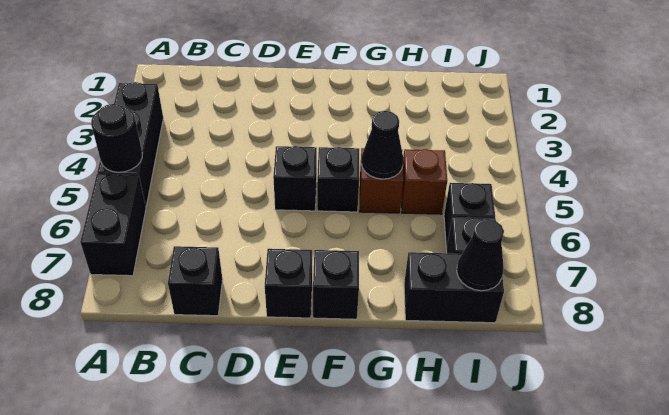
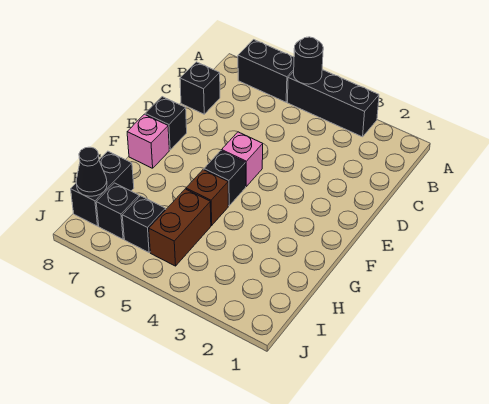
black 1x1 brick [273,146,317,211] -> pink 1x1 brick [222,132,263,186]
black 1x1 brick [313,250,359,319] -> pink 1x1 brick [127,114,169,168]
black 1x1 cone [362,111,403,179] -> none
brown 1x1 brick [401,149,447,214] -> brown 1x2 brick [149,189,211,266]

